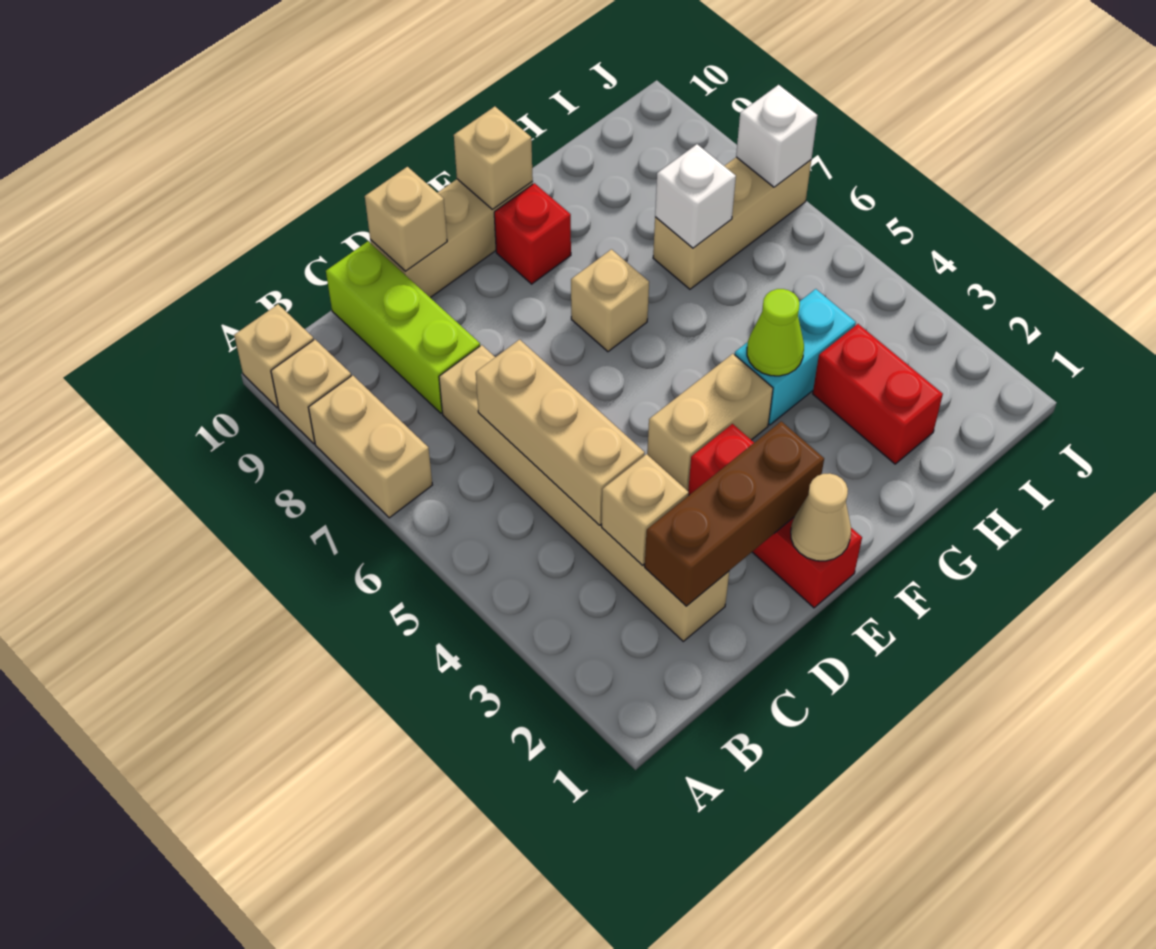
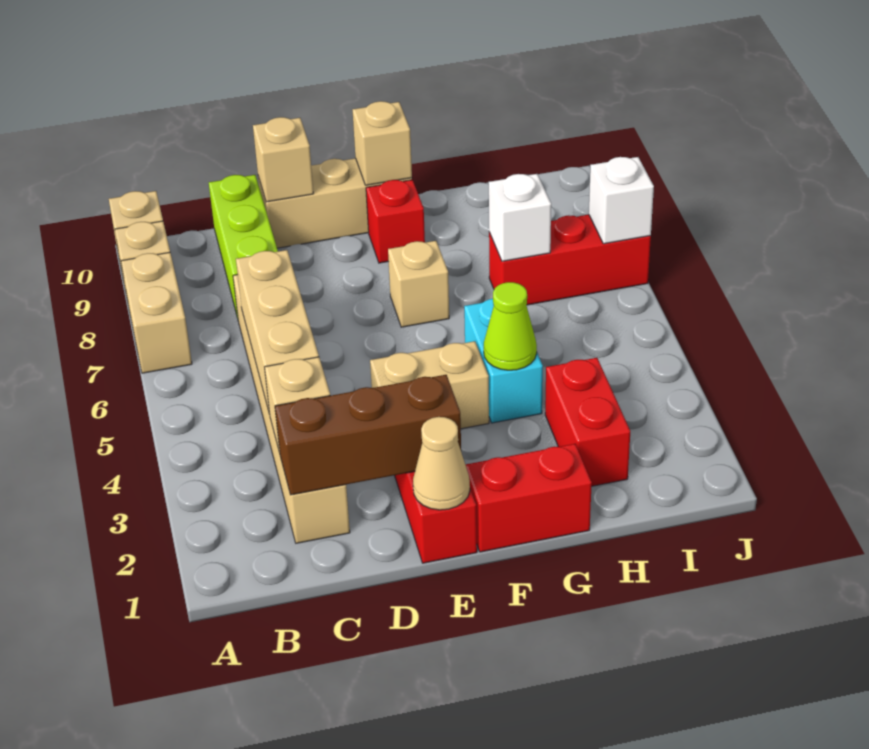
none -> red 1x2 brick [465,444,592,552]
cyan 1x2 brick [735,289,856,425] -> cyan 1x2 brick turned to [464,299,543,423]
tan 1x3 brick [653,157,811,289] -> red 1x3 brick [489,215,651,305]

